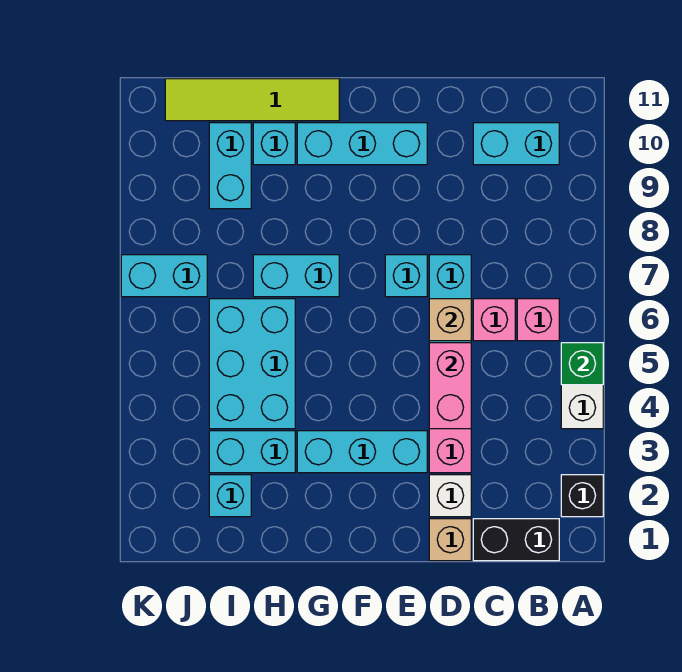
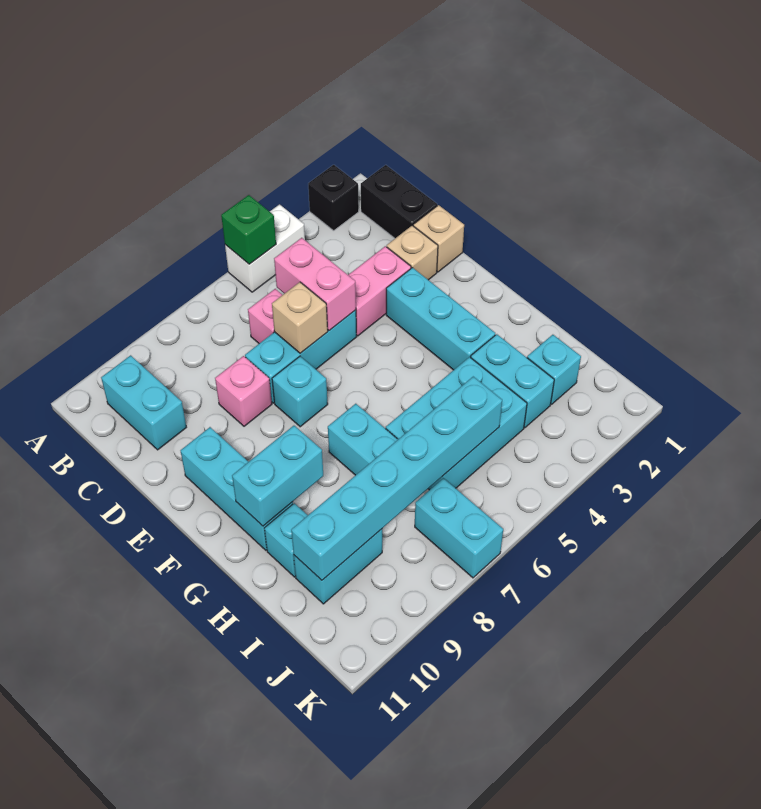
pink 1x1 brick [517,299,559,341] -> pink 1x1 brick moved to [215,356,272,426]
white 1x1 brick [429,475,471,517] -> tan 1x1 brick [387,226,438,280]
pink 1x2 brick [429,343,471,429] -> pink 1x2 brick turned to [274,238,356,331]
none -> cyan 1x2 brick [232,426,323,526]
lime 1x4 tile [165,79,339,121] -> none
none -> cyan 1x6 brick [291,377,502,580]

